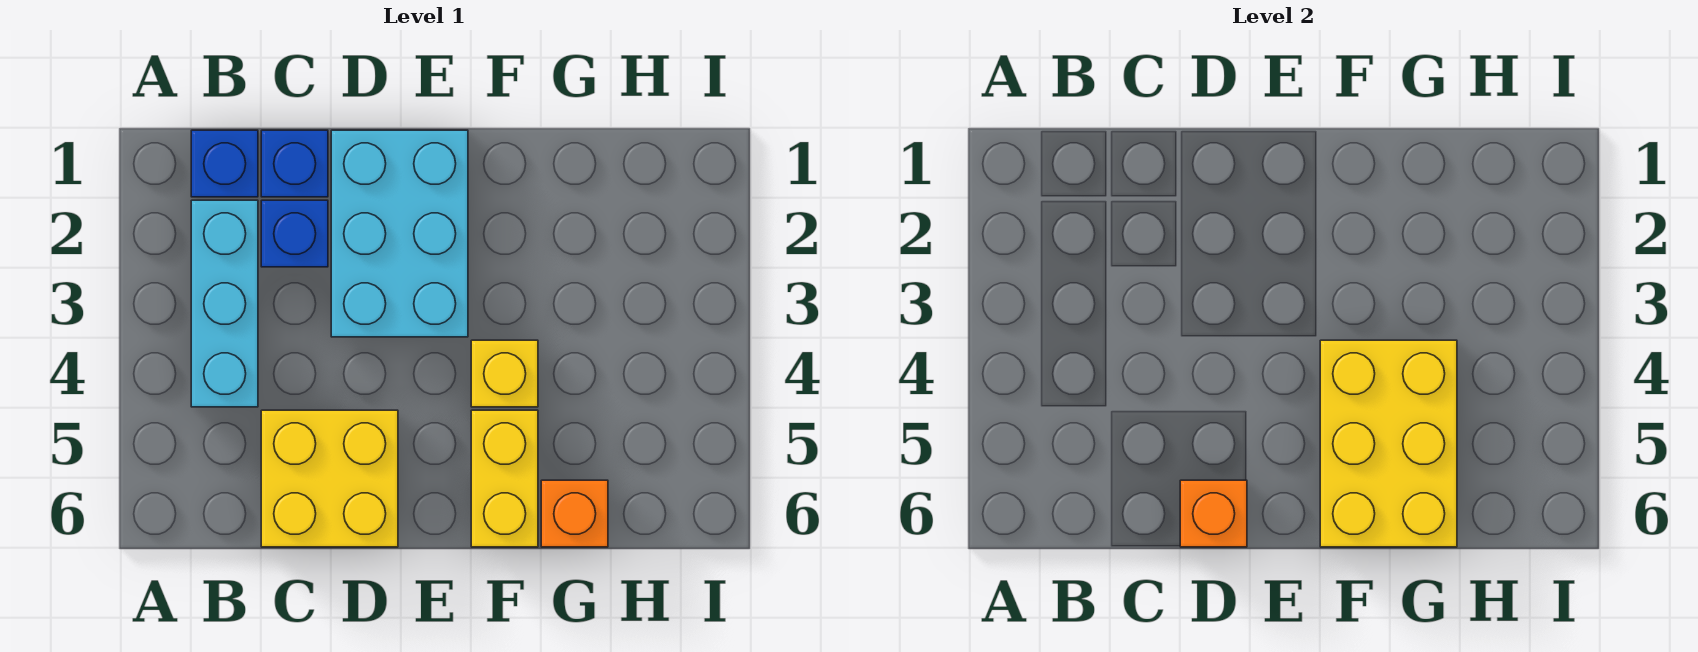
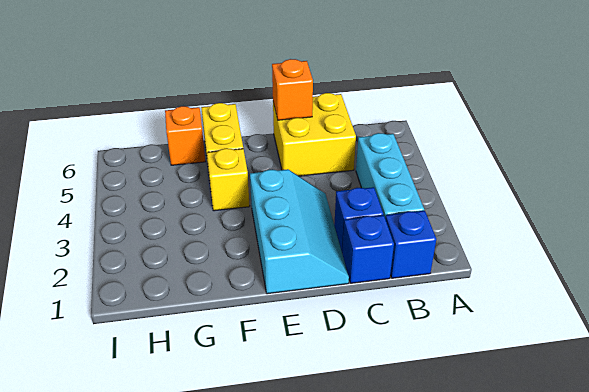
cyan 2x3 brick [331,130,468,337] -> cyan 2x3 slope [250,169,349,294]
yellow 2x3 brick [1320,340,1457,547] -> none

